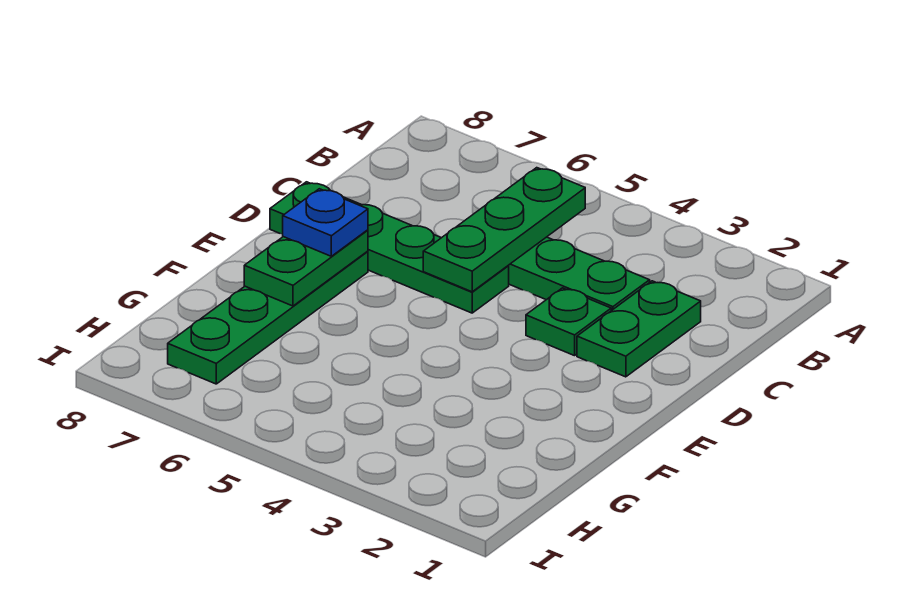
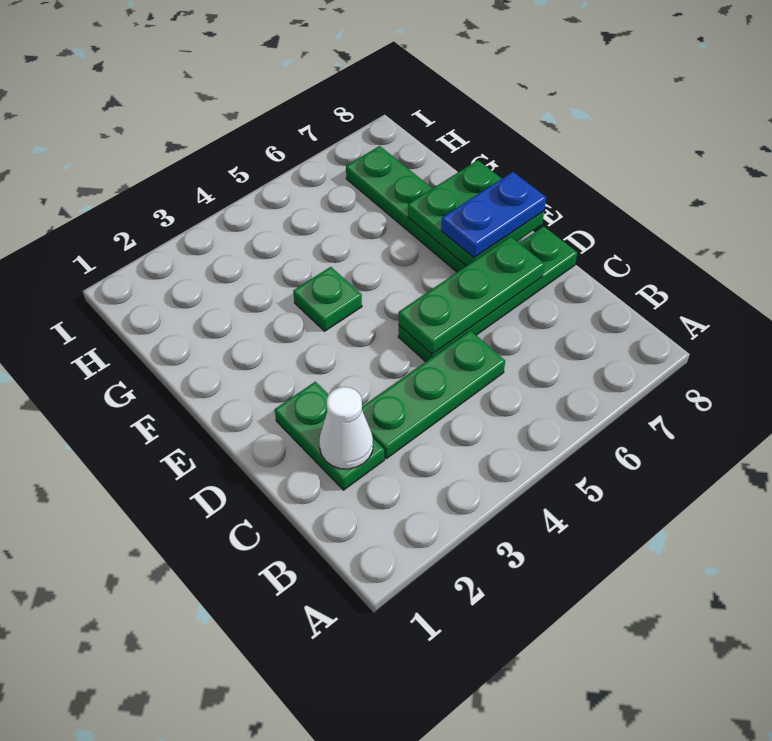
green 1x3 plate [423,168,585,292] -> green 1x3 plate turned to [399,237,545,354]
none -> white 1x1 cone [319,387,373,469]
green 1x1 plate [526,288,611,356] -> green 1x1 plate moved to [293,267,362,331]
green 1x2 plate [244,230,368,306] -> green 2x2 plate [408,160,544,266]
blue 1x1 plate [283,189,368,256] -> blue 1x2 plate [441,172,546,258]

